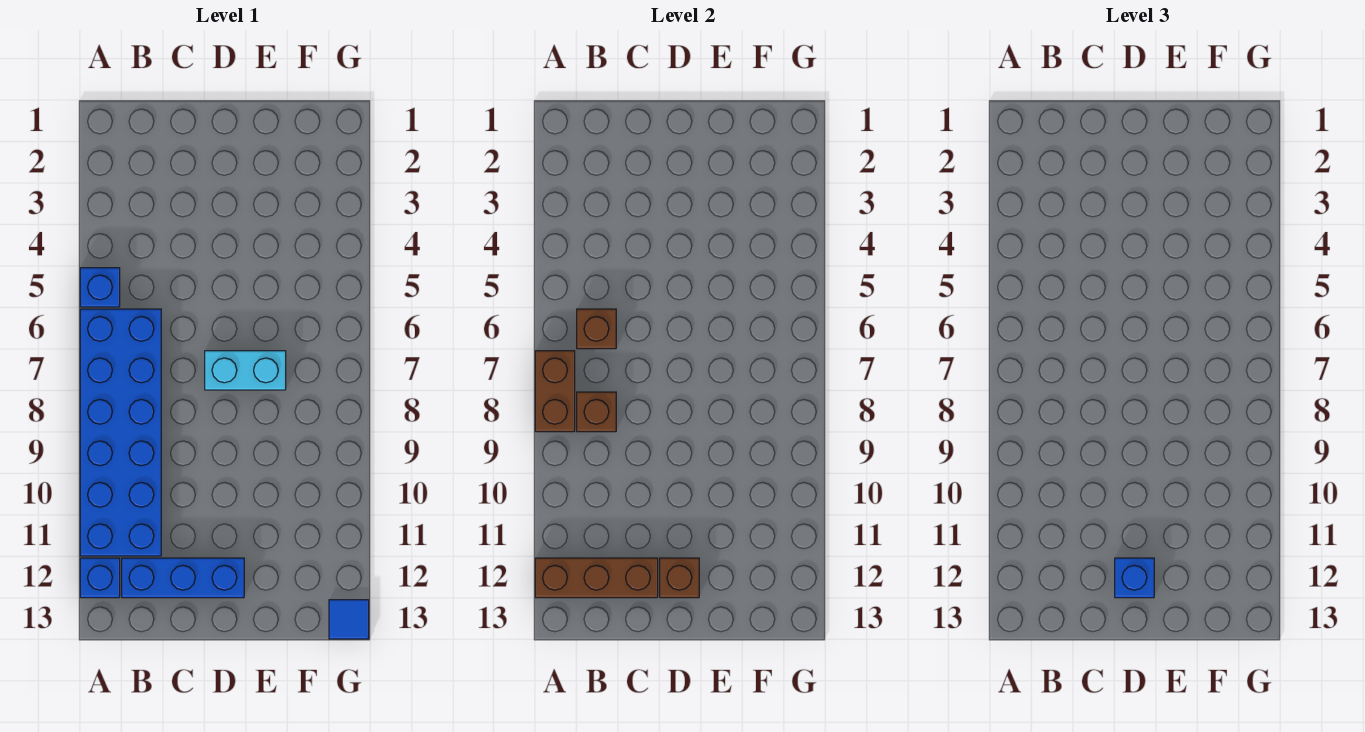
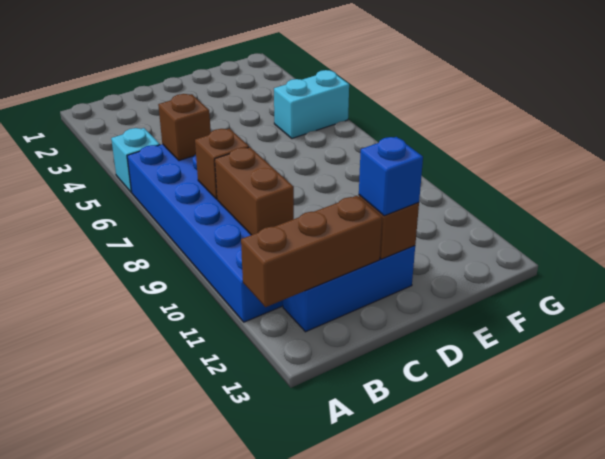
blue 1x1 brick [80,268,120,307] -> cyan 1x1 brick [111,128,160,192]
brown 1x2 brick [535,351,575,432] -> brown 1x2 brick moved to [215,147,294,235]
blue 1x1 brick [80,558,120,598] -> none
cyan 1x2 brick [205,351,286,390] -> cyan 1x2 brick moved to [274,70,349,138]
blue 1x1 tile [329,600,369,639] -> none

